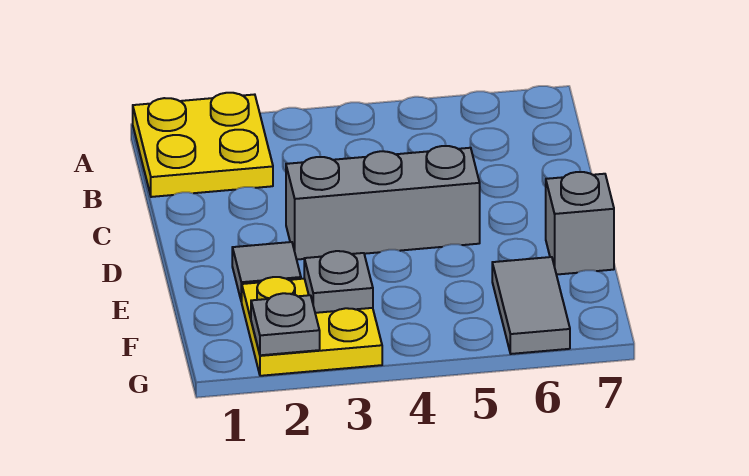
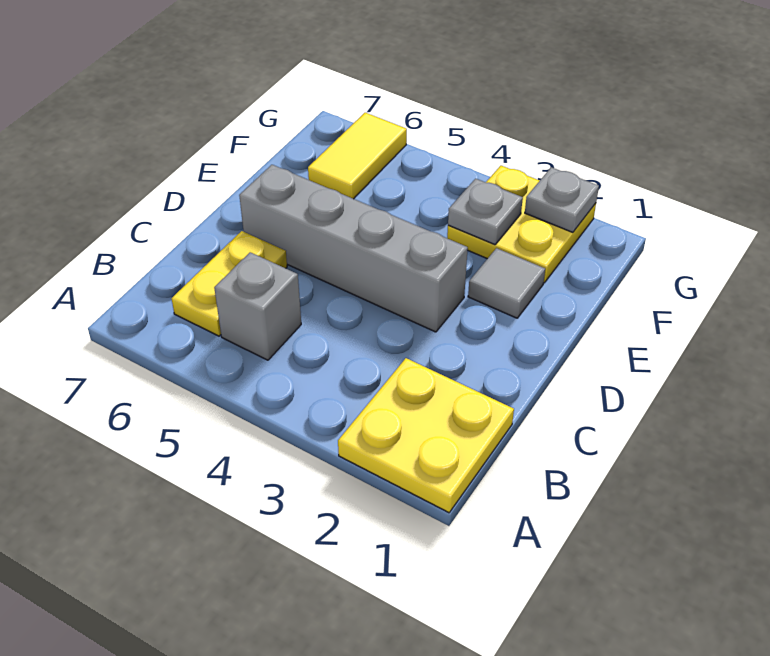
none -> yellow 1x2 plate [172,231,287,336]
grey 1x3 brick [286,146,480,260] -> grey 1x4 brick [239,165,468,332]
grey 1x1 brick [546,172,614,275] -> grey 1x1 brick moved to [214,252,301,360]
grey 1x2 tile [492,257,570,354] -> yellow 1x2 tile [308,113,407,199]

